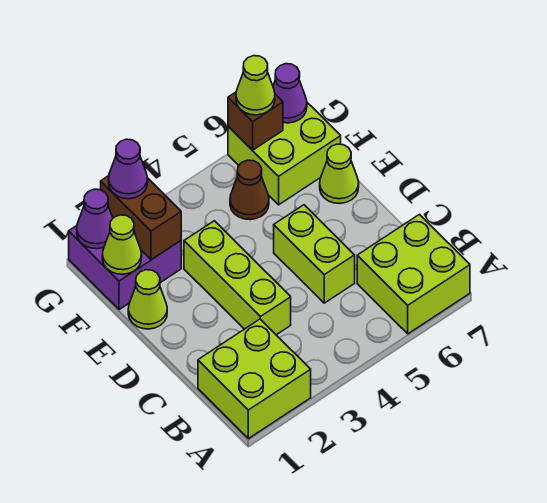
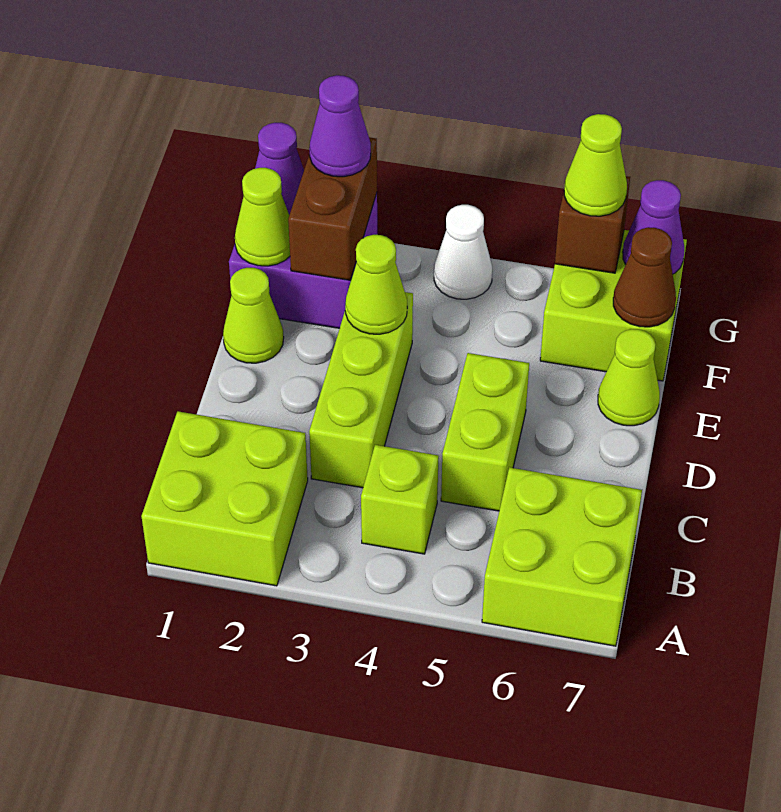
none -> lime 1x1 brick [361,445,439,554]
none -> lime 1x1 cone [345,235,407,334]
brown 1x1 cone [230,160,269,220] -> brown 1x1 cone moved to [613,227,676,327]
none -> white 1x1 cone [434,205,492,299]

